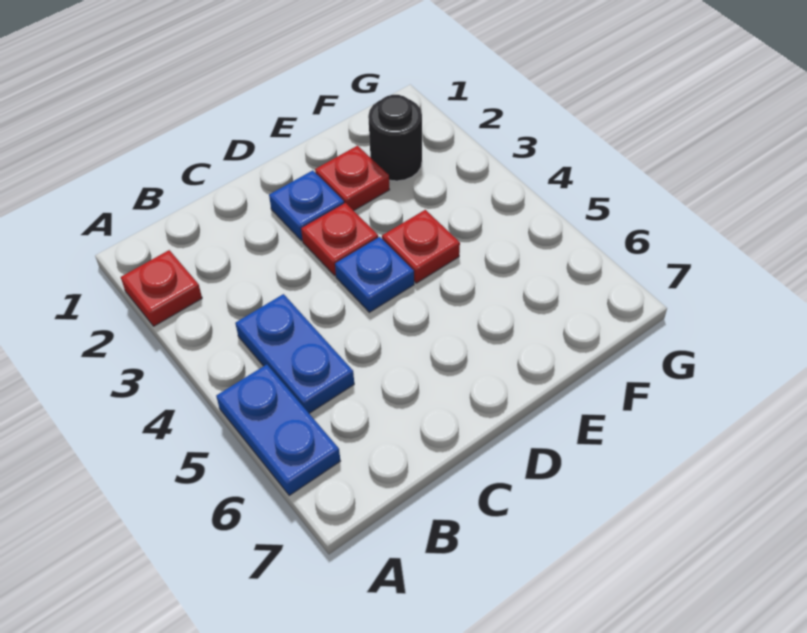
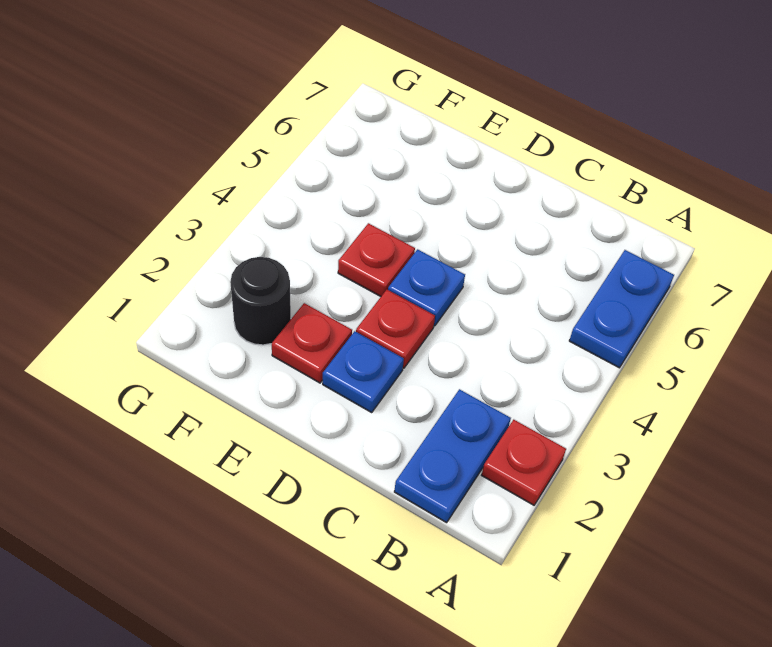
blue 1x2 plate [235,294,354,413] -> blue 1x2 plate moved to [394,389,511,523]

